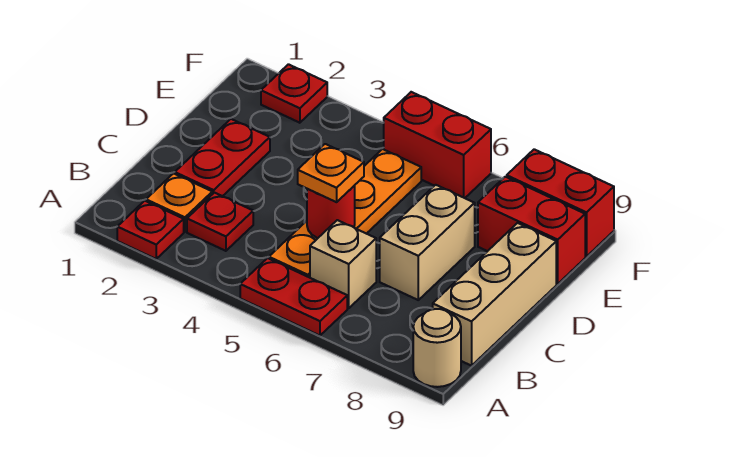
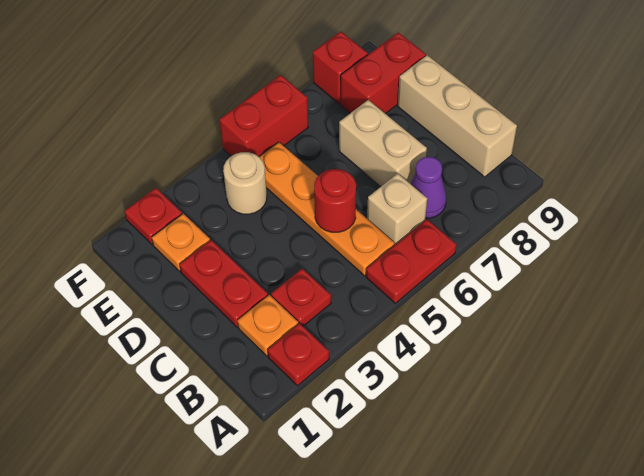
tan 1x1 round brick [413,309,461,387] -> tan 1x1 round brick moved to [223,152,267,214]
none -> purple 1x1 cone [411,157,446,218]
orange 1x1 plate [298,144,364,202] -> orange 1x1 plate moved to [152,214,210,271]
red 1x2 brick [507,149,614,257] -> red 1x1 brick [313,31,368,104]

